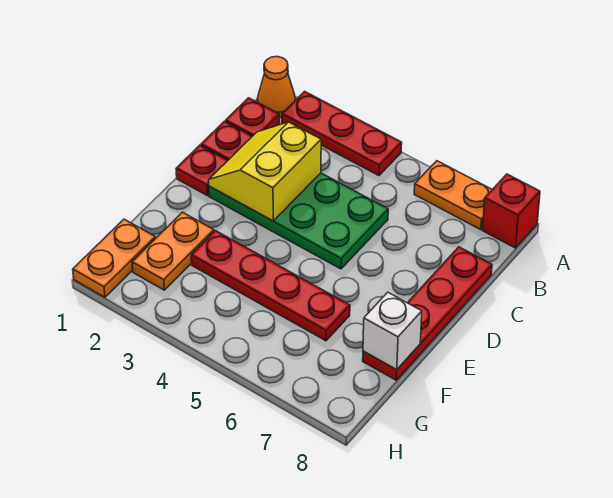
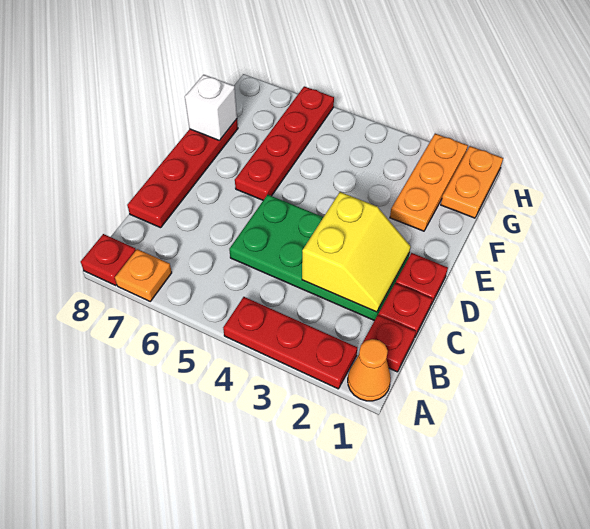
orange 1x2 plate [414,161,492,230] -> orange 1x1 plate [115,249,172,301]
red 1x1 brick [483,174,540,248] -> red 1x1 plate [81,234,136,285]
orange 1x2 plate [132,212,214,290] -> orange 1x3 plate [390,134,468,231]
red 1x4 plate [191,231,350,341] -> red 1x4 plate turned to [235,86,334,200]

